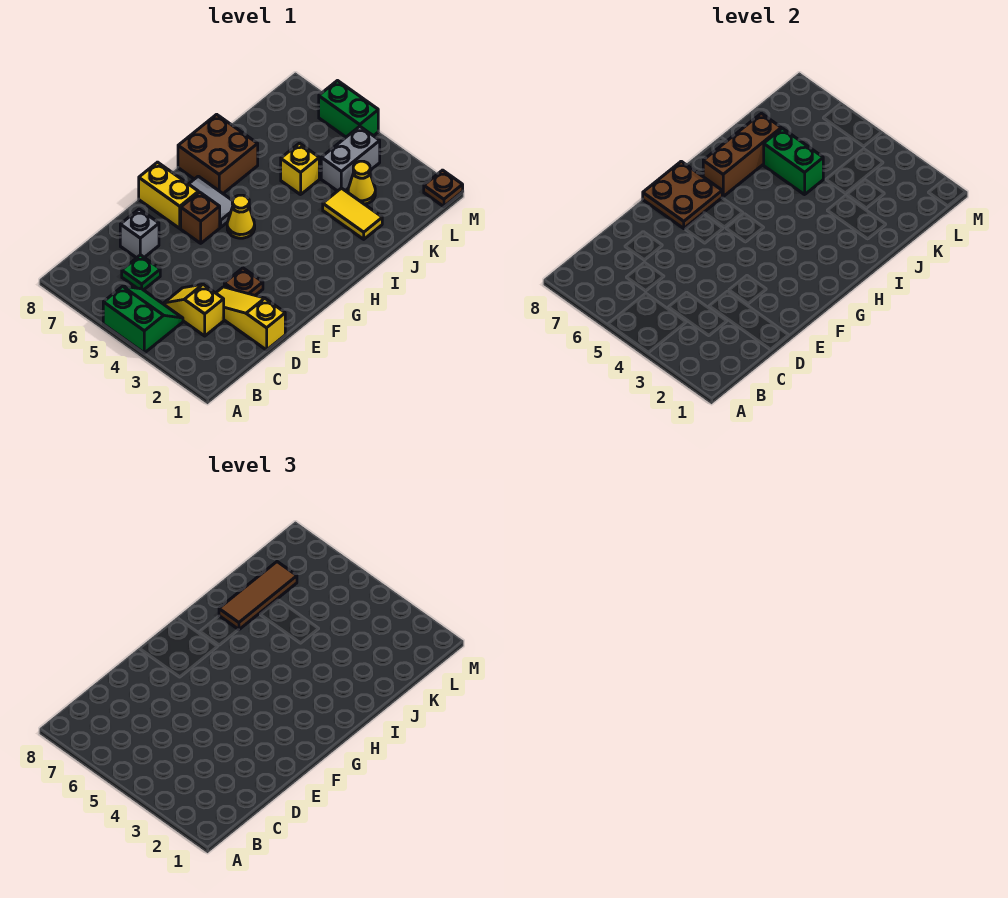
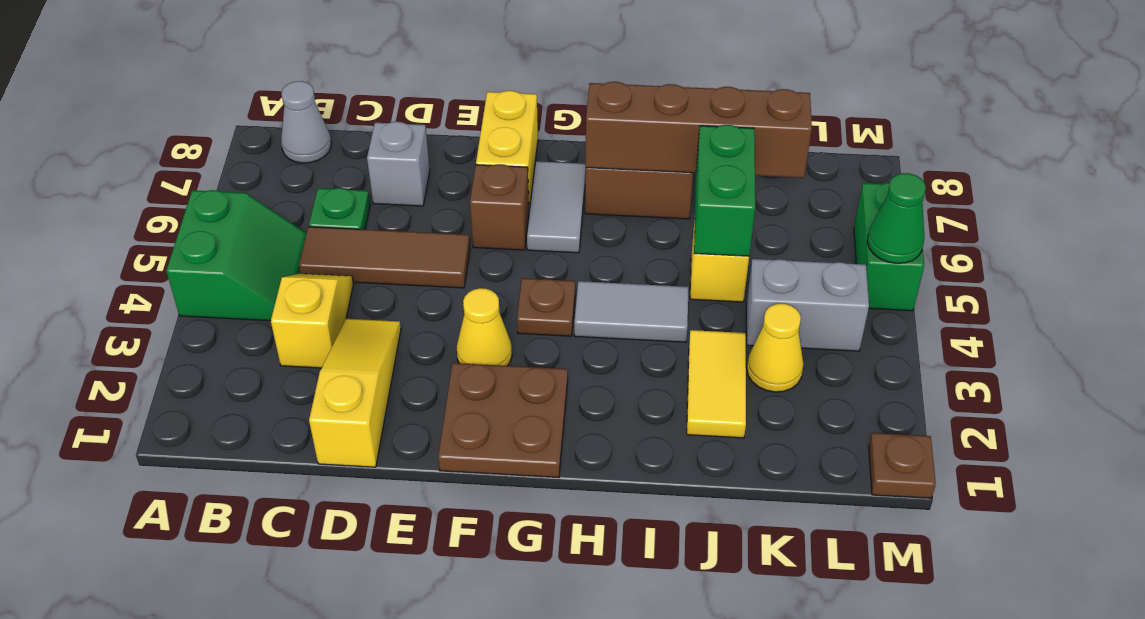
none -> grey 1x1 cone [281,81,331,163]
brown 1x1 plate [224,268,263,295] -> brown 1x1 plate moved to [517,278,575,336]
brown 2x2 plate [643,161,722,228] -> brown 2x2 plate moved to [438,363,568,477]
yellow 1x1 cone [227,195,255,238] -> yellow 1x1 cone moved to [457,288,512,366]
none -> grey 1x2 tile [574,281,689,342]
brown 1x3 brick [703,113,781,197] -> brown 1x4 brick [586,82,812,178]
brown 1x3 tile [219,562,297,630] -> brown 1x3 tile moved to [299,227,470,288]
none -> green 1x1 cone [867,173,926,263]

